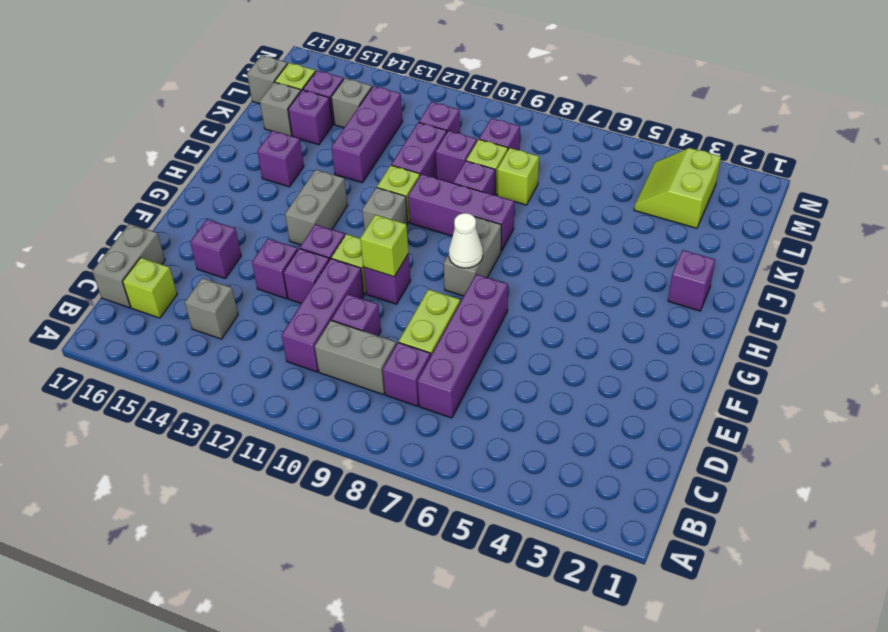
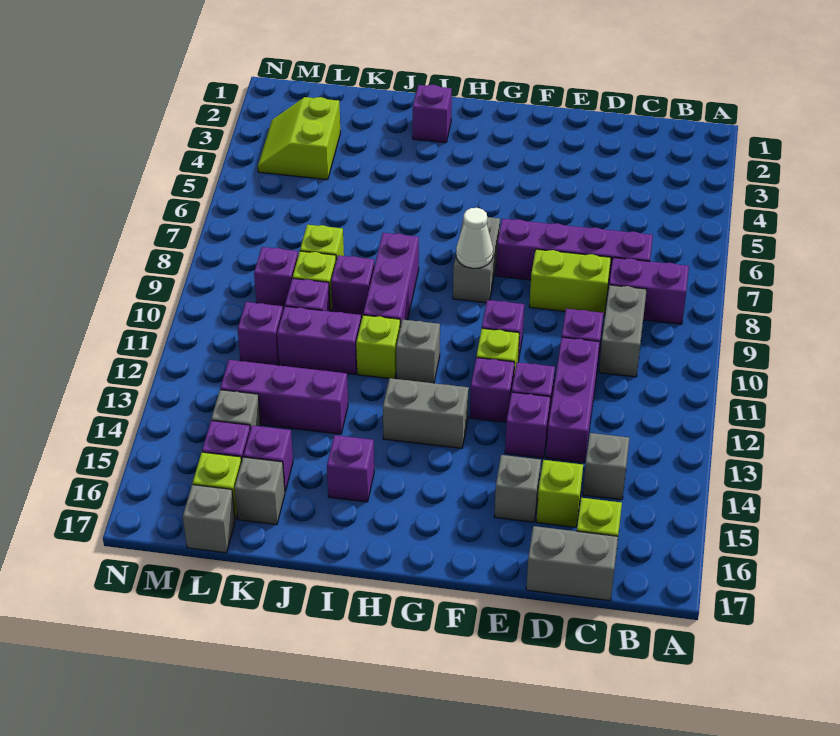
purple 1x1 brick [383,342,431,406] -> purple 1x2 brick [609,258,689,324]
purple 1x3 brick [282,259,364,372] -> purple 1x3 brick turned to [546,337,600,463]
purple 1x1 brick [190,219,241,278] -> grey 1x1 brick [494,455,541,522]
lime 1x1 brick [360,215,409,277] -> lime 1x1 brick moved to [536,460,583,527]
grey 1x2 brick [444,217,501,296] -> grey 1x2 brick turned to [453,217,500,303]
lime 2x2 slope [634,148,721,228] -> lime 2x2 slope turned to [258,97,340,180]

